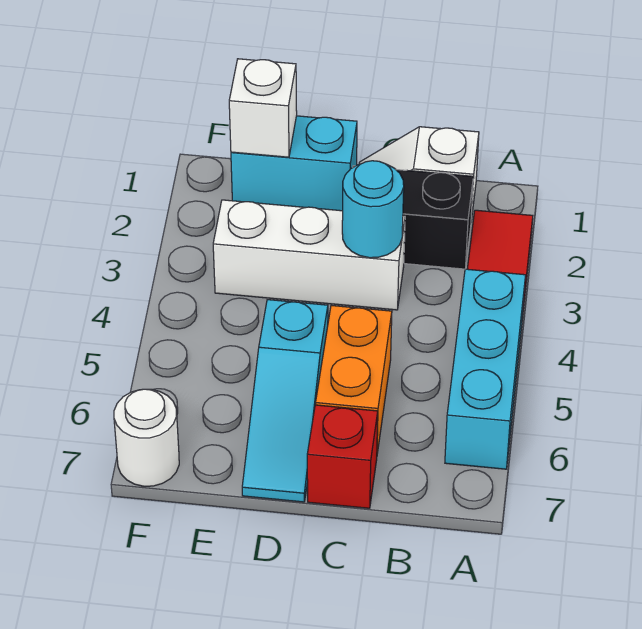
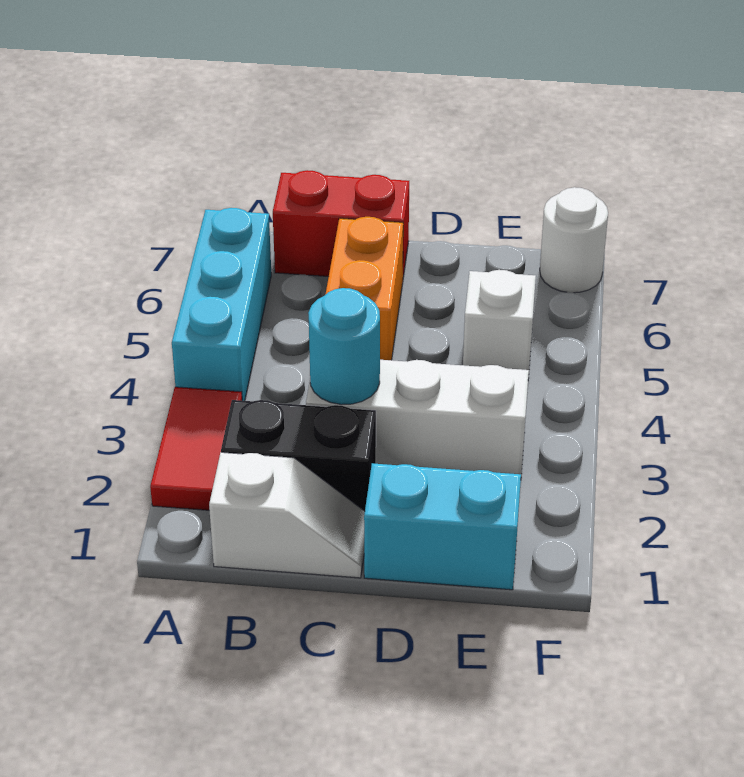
red 1x1 brick [307,405,378,508] -> red 1x2 brick [273,170,409,277]
cyan 1x3 slope [242,300,328,502] -> none
white 1x1 brick [229,59,297,157] -> white 1x1 brick moved to [463,270,536,378]

